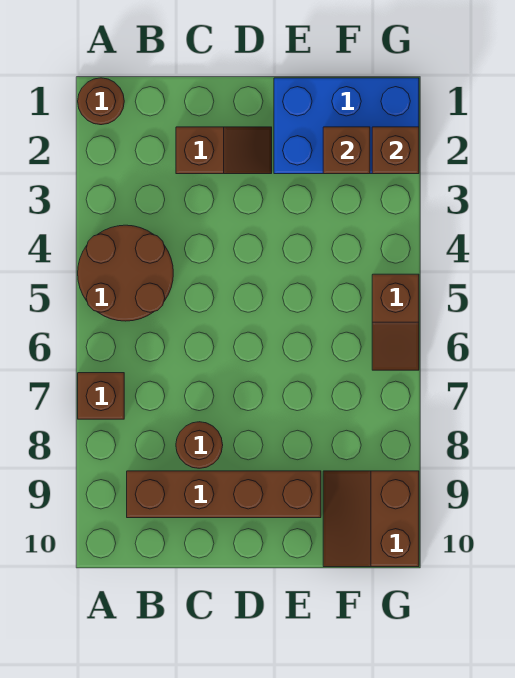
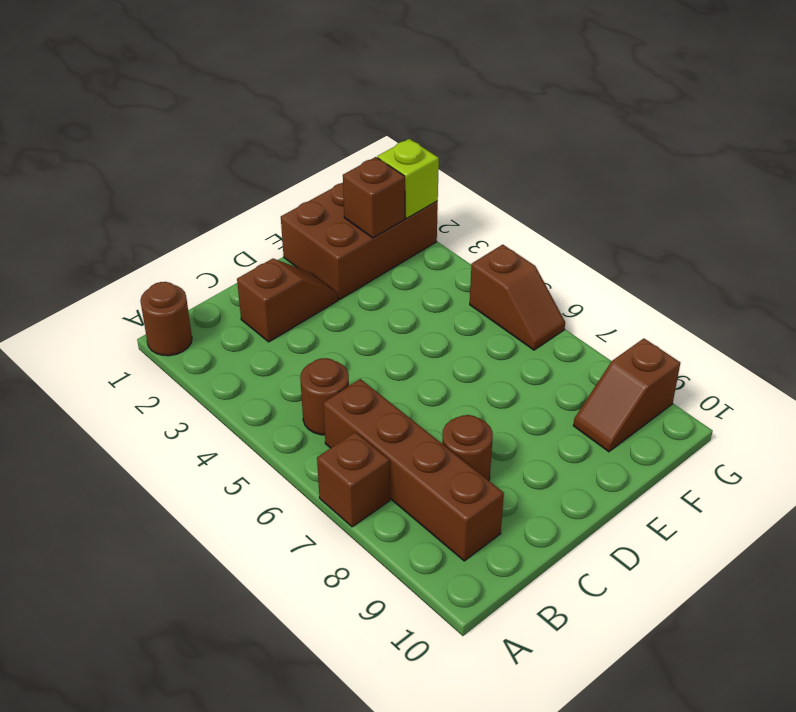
brown 2x2 round brick [78,225,173,321] -> brown 1x1 round brick [300,358,349,435]
brown 1x4 brick [127,471,321,518] -> brown 1x4 brick turned to [323,379,504,561]
blue 2x3 brick [274,78,419,174] -> brown 2x3 brick [281,183,438,299]
brown 2x2 slope [323,471,419,567] -> brown 1x2 slope [573,338,680,452]
brown 1x1 brick [372,127,419,174] -> lime 1x1 brick [377,139,439,218]

